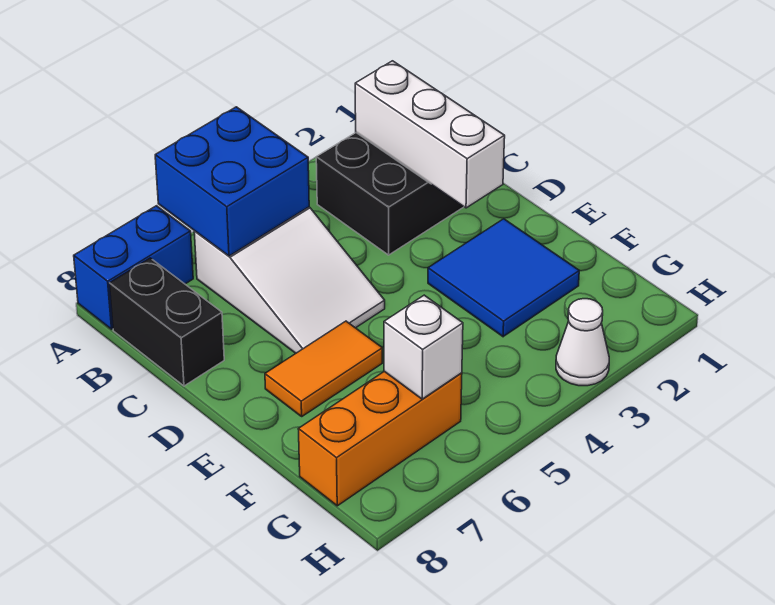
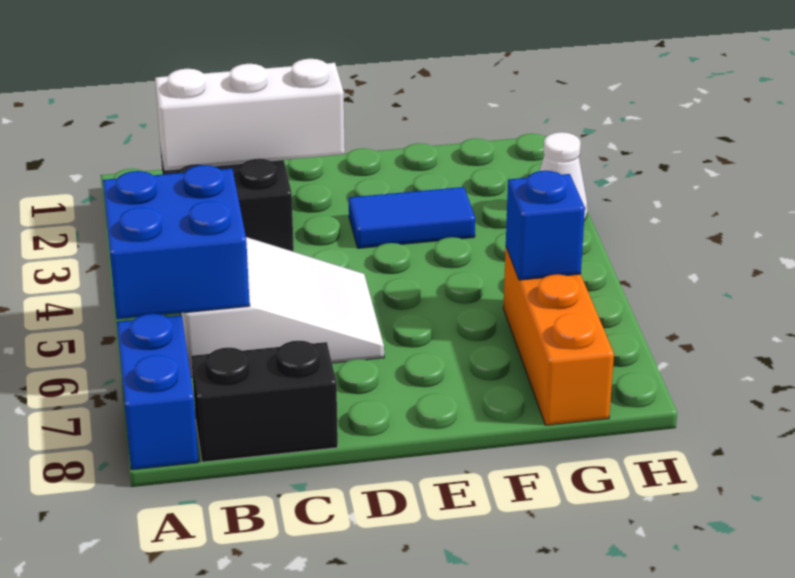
blue 2x2 tile [428,219,579,337] -> blue 1x2 tile [349,187,475,248]
orange 1x2 tile [265,321,382,416] -> none
white 1x1 brick [384,295,463,399] -> blue 1x1 brick [506,171,585,280]

